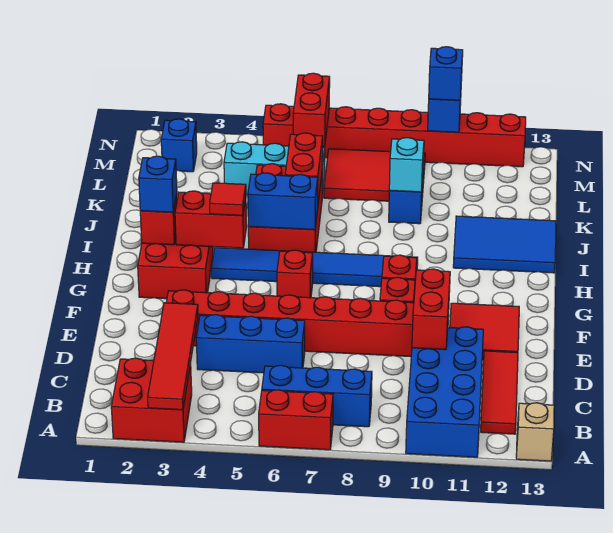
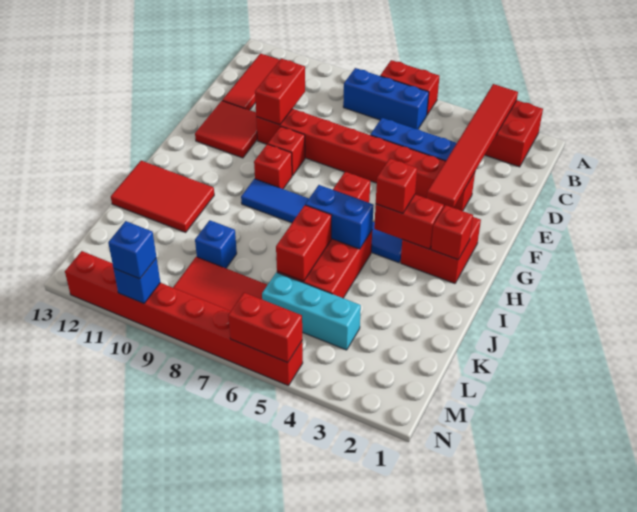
red 1x4 tile [148,303,198,410] -> red 1x6 tile [427,84,518,208]
blue 2x4 brick [406,327,483,457] -> none
tan 1x1 brick [516,403,554,461] -> none
blue 1x1 brick [139,156,177,212] -> none
red 1x1 tile [210,183,246,216] -> red 1x1 brick [376,159,417,214]
blue 2x3 tile [453,216,556,273] -> red 2x3 tile [111,161,214,232]
cyan 1x1 brick [389,138,424,192] -> none
blue 1x1 brick [161,119,197,172] -> none
red 1x2 brick [293,73,330,146] -> red 1x2 brick turned to [228,293,302,363]

